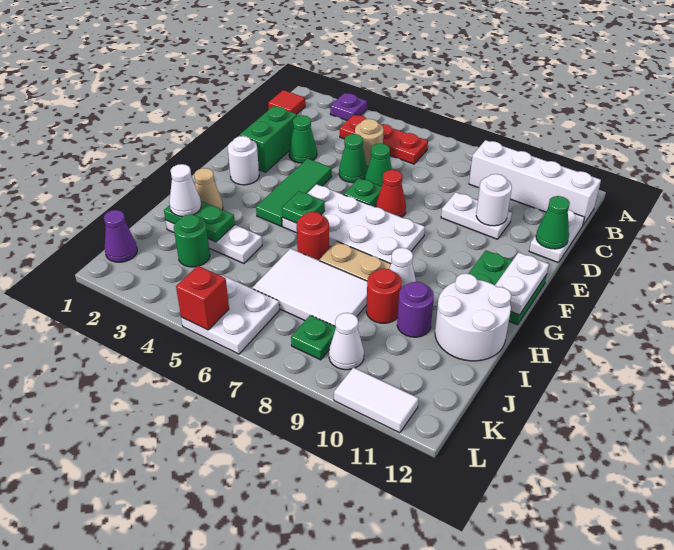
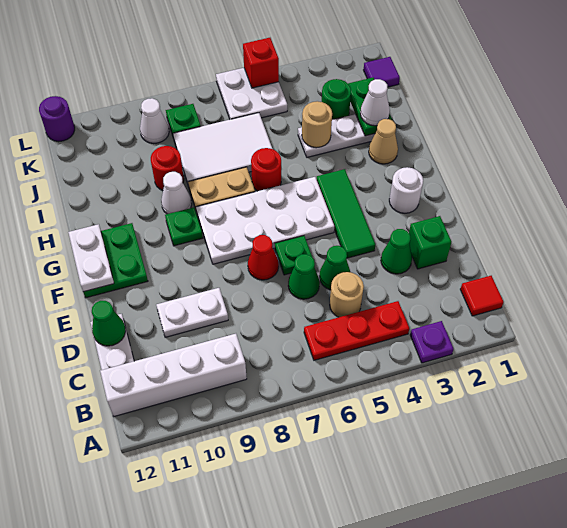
green 1x2 brick [240,106,297,172] -> green 1x1 brick [409,216,452,269]
white 1x1 round brick [476,174,512,226] -> none
green 1x1 plate [282,191,325,223] -> green 1x1 plate moved to [165,207,203,246]
white 2x2 round brick [435,273,511,361] -> none
green 1x2 plate [164,201,235,242] -> green 1x2 plate turned to [348,78,393,136]
none -> tan 1x1 round brick [302,101,332,148]
purple 1x1 round brick [397,282,434,337] -> purple 1x1 round brick moved to [39,96,75,142]
purple 1x1 cone [104,210,137,262] -> purple 1x1 tile [364,57,400,87]
white 1x2 tile [334,367,419,433] -> none

